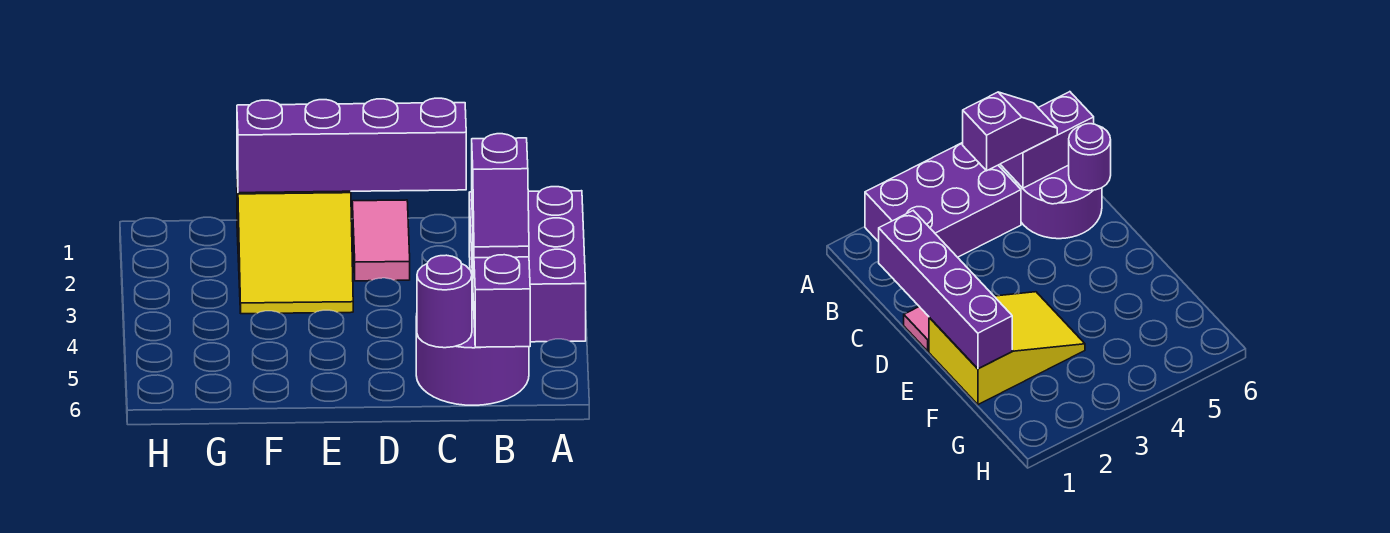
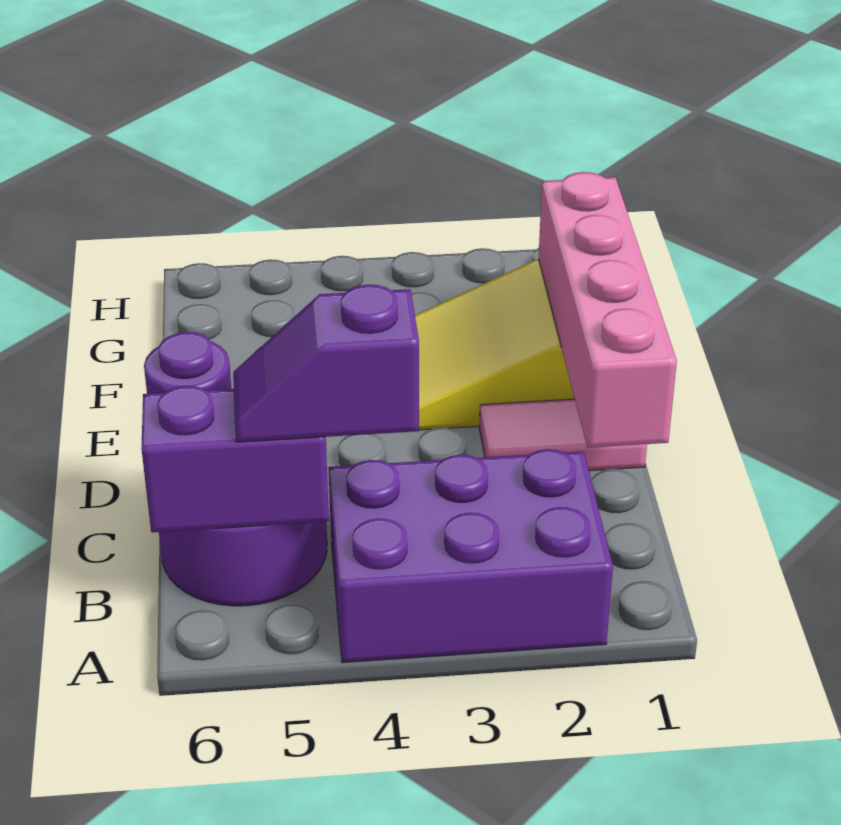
purple 1x4 brick [237,98,466,193] -> pink 1x4 brick [539,172,677,448]

